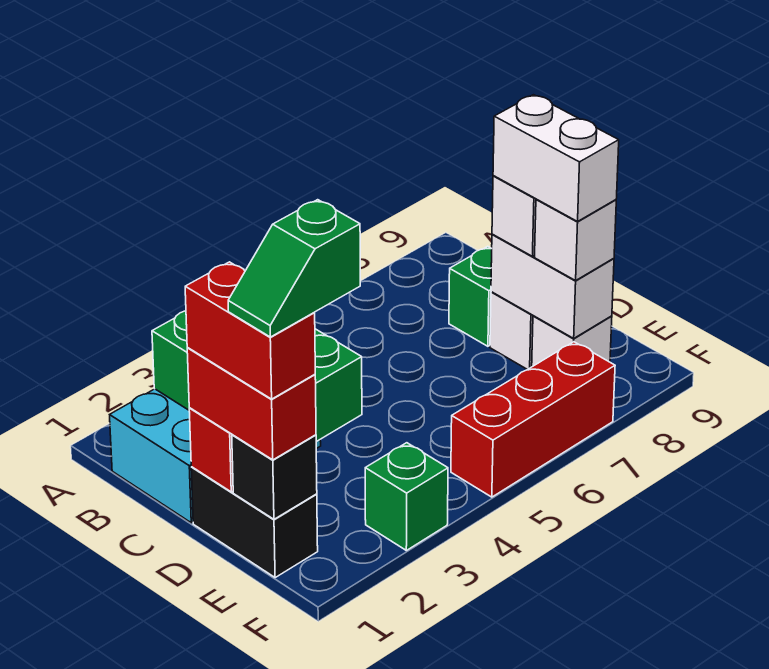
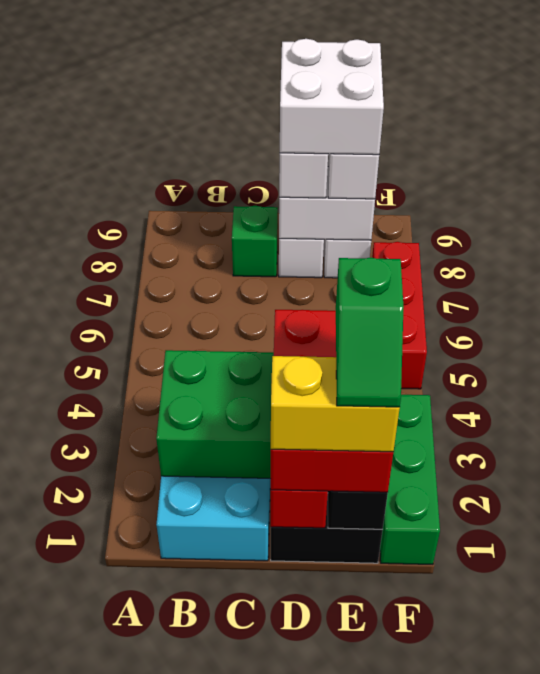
red 1x2 brick [187,348,316,460] -> red 2x3 brick [271,310,393,493]
red 1x2 brick [185,262,315,399] -> yellow 1x2 brick [271,356,400,452]
white 1x2 brick [493,95,619,222] -> white 2x2 brick [280,39,384,155]
green 1x1 brick [365,443,448,550] -> green 1x3 brick [380,395,440,564]

